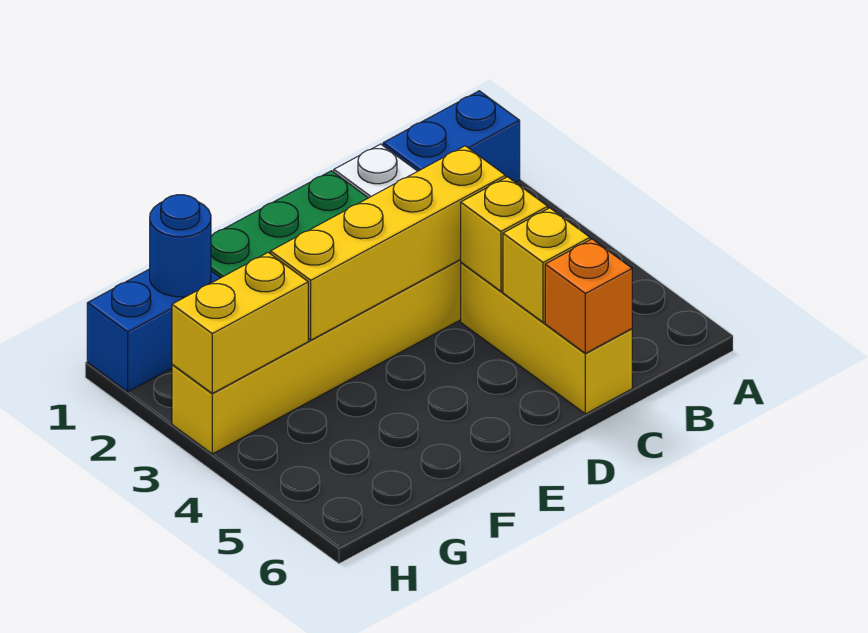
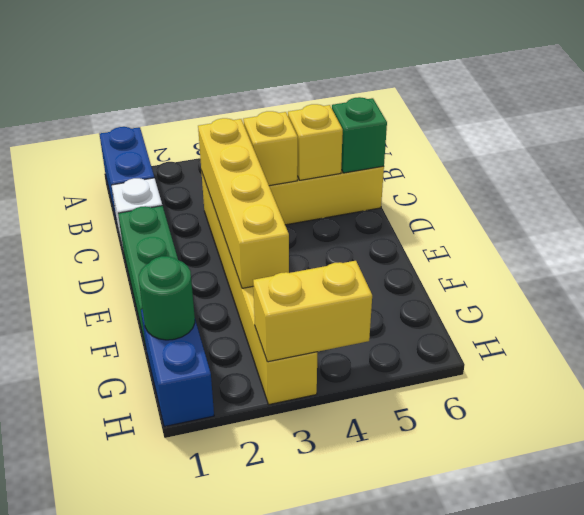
orange 1x1 brick [545,239,632,353] -> green 1x1 brick [332,97,387,173]
blue 1x1 round brick [150,195,211,297] -> green 1x1 round brick [139,256,195,340]
yellow 1x2 brick [172,252,308,393] -> yellow 1x2 brick turned to [253,261,372,362]

